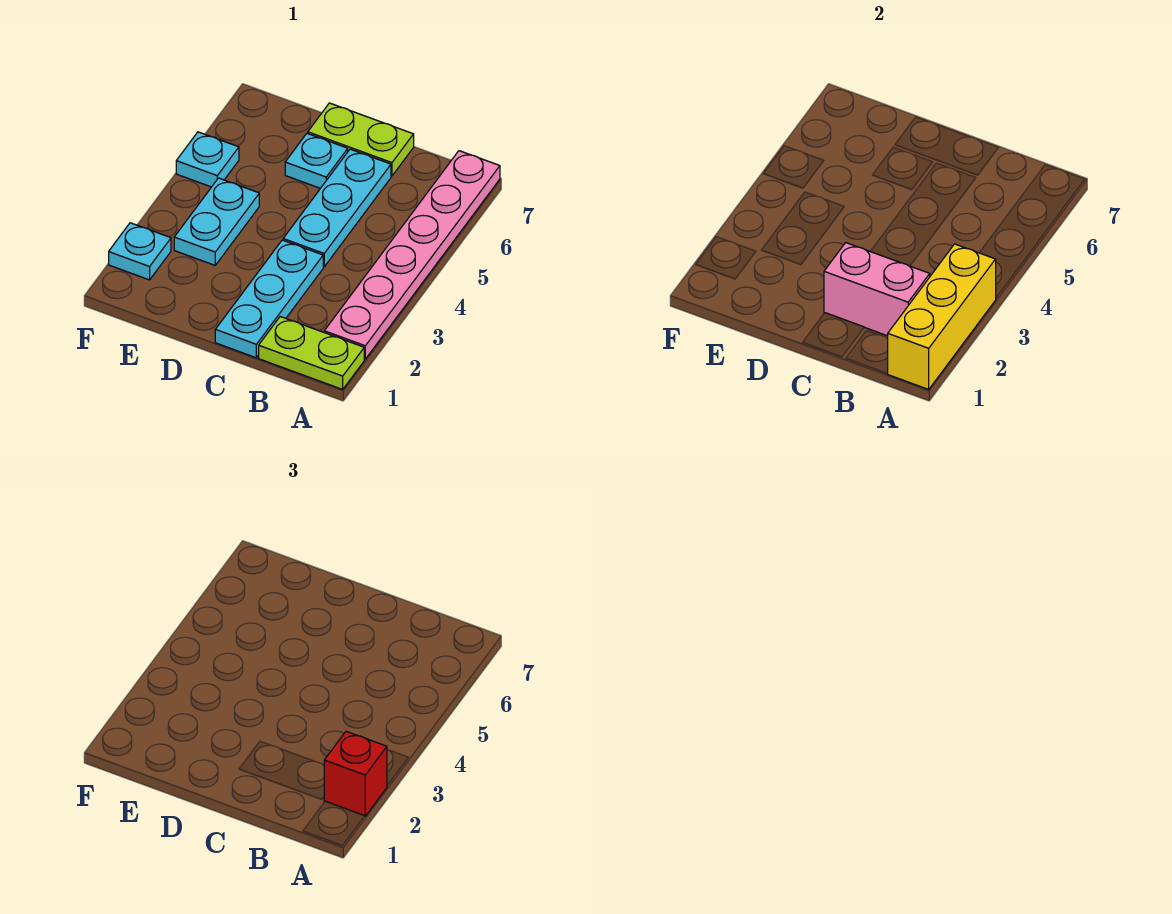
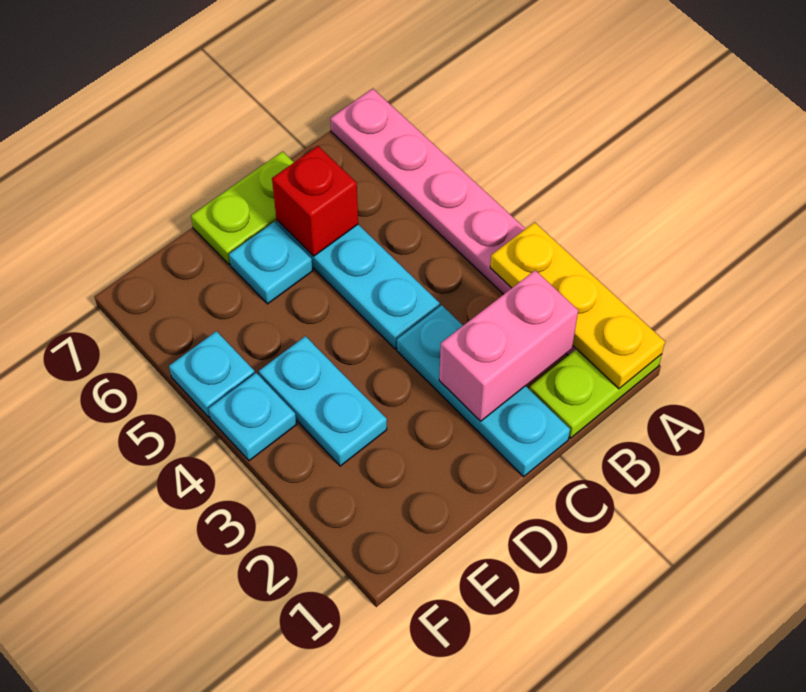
yellow 1x3 brick [888,244,996,389] -> yellow 1x3 plate [490,222,665,389]
red 1x1 brick [324,731,387,816] -> red 1x1 brick moved to [272,146,358,256]
cyan 1x1 plate [109,223,171,280] -> cyan 1x1 plate moved to [209,373,296,461]

